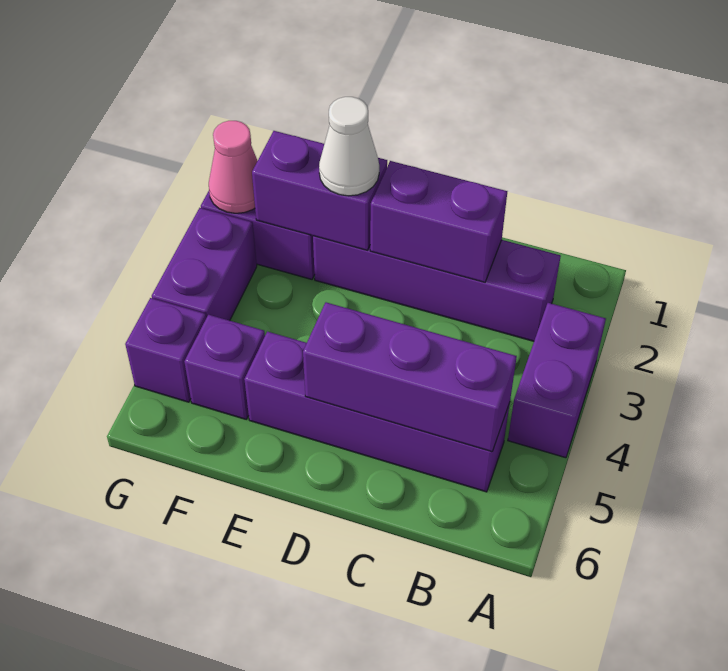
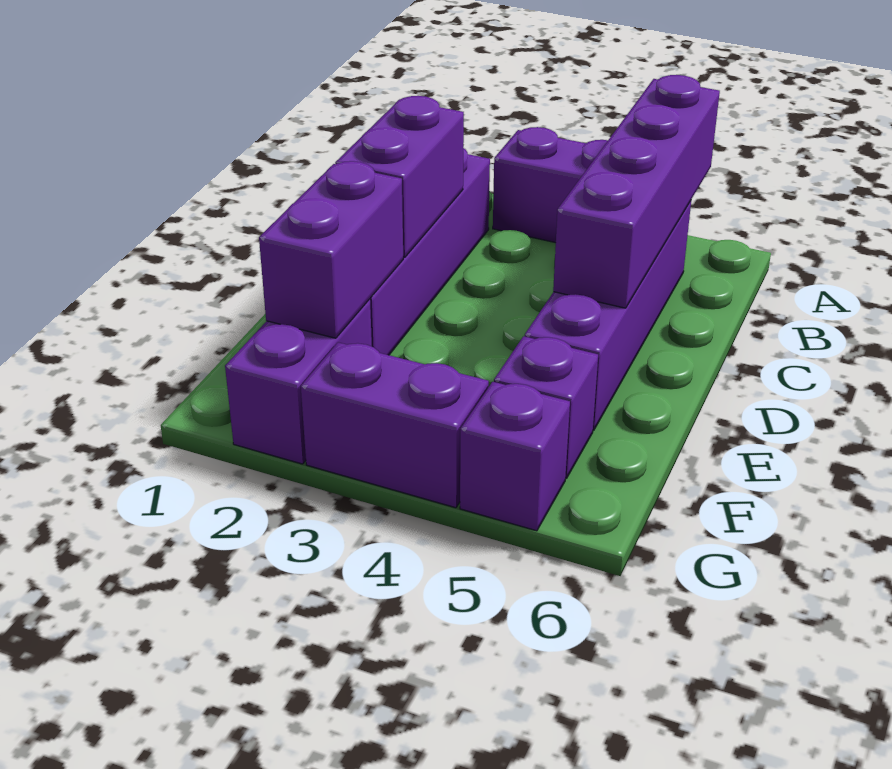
purple 1x3 brick [303,302,517,452] -> purple 1x4 brick [553,75,720,308]
white 1x1 cone [319,97,379,196] -> none
pink 1x1 cone [209,121,257,213] -> none

